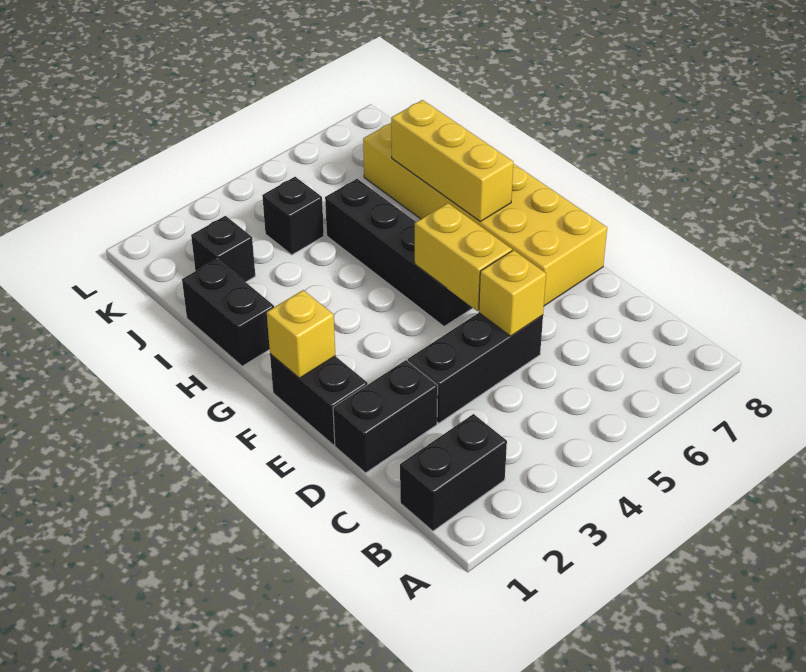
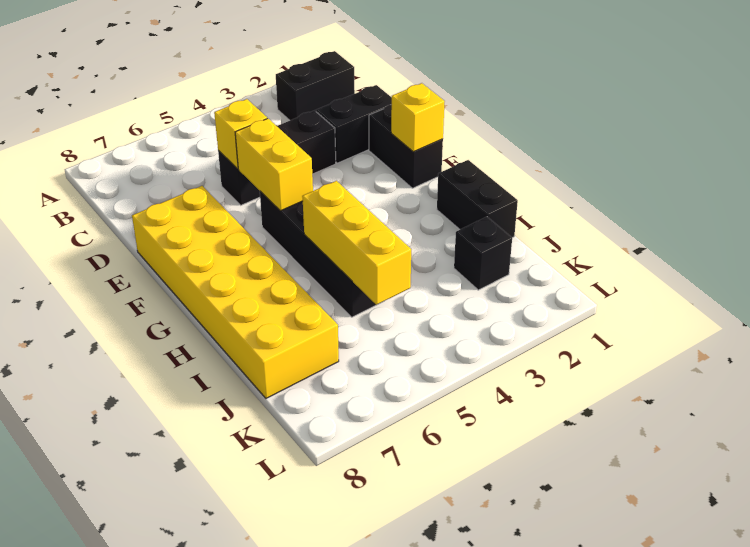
yellow 1x3 brick [391,100,513,221] -> yellow 1x3 brick moved to [302,181,411,305]
black 1x1 brick [262,177,324,255] -> none

